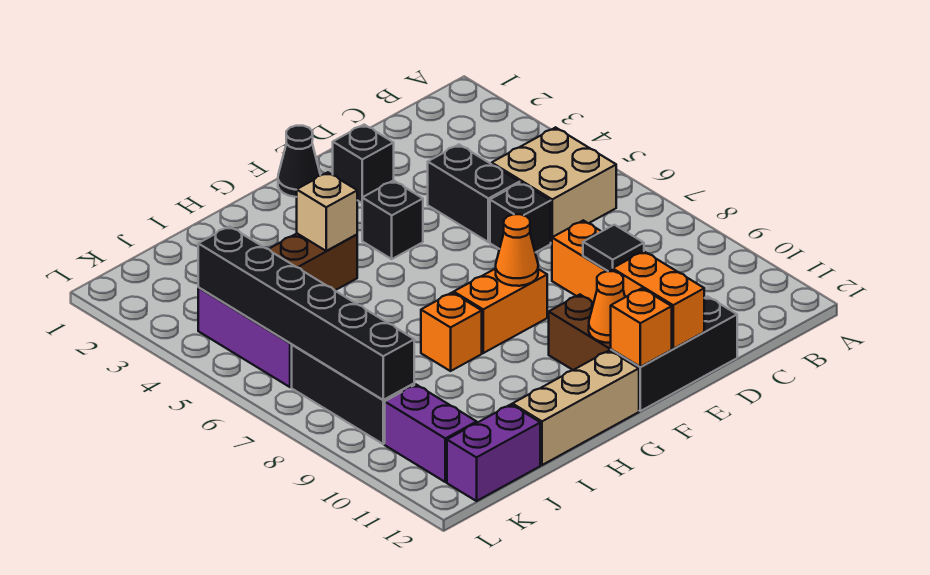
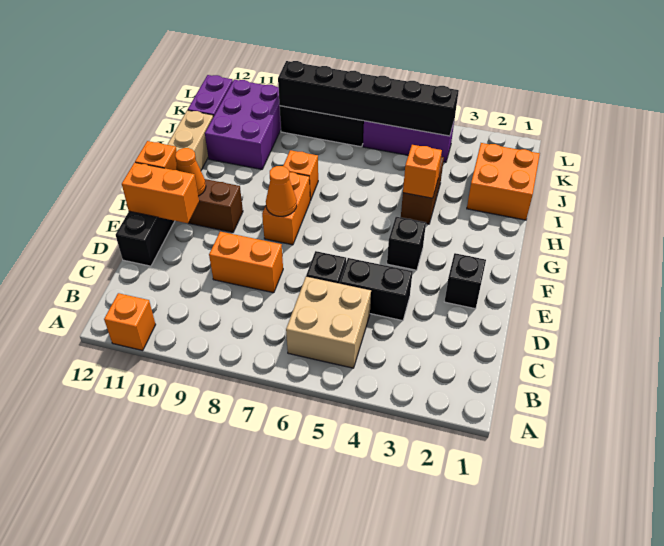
none -> orange 1x1 brick [104,293,156,350]
black 1x1 tile [583,225,644,271] -> none
black 1x1 cone [278,126,320,197] -> none
tan 1x1 brick [297,172,357,251] -> orange 1x1 brick [403,145,442,198]
none -> orange 2x2 brick [467,143,540,220]
purple 1x2 brick [385,385,477,482] -> purple 2x3 brick [205,80,281,169]

